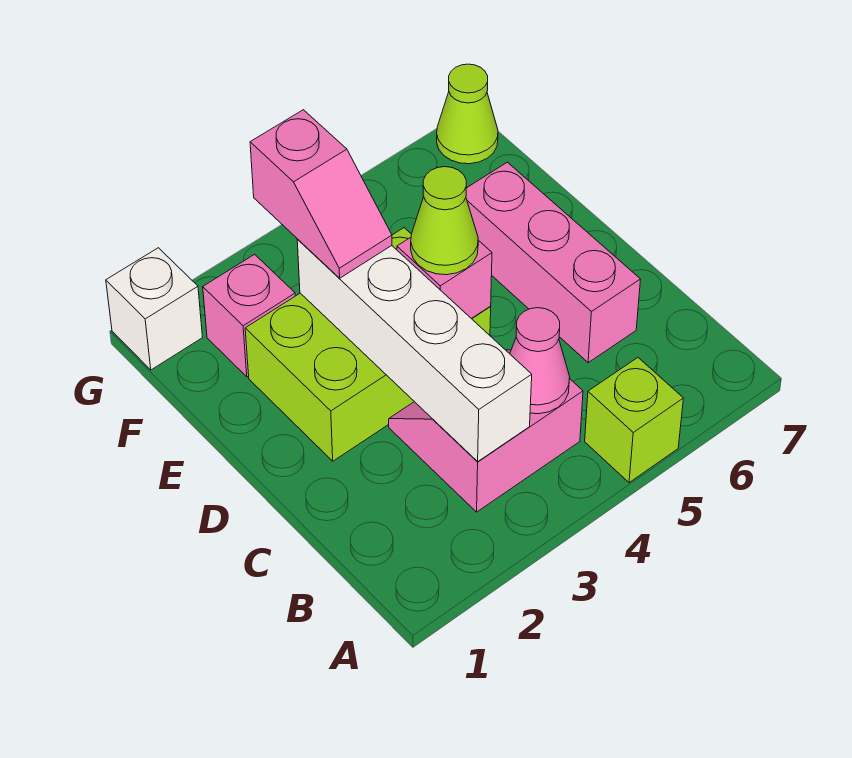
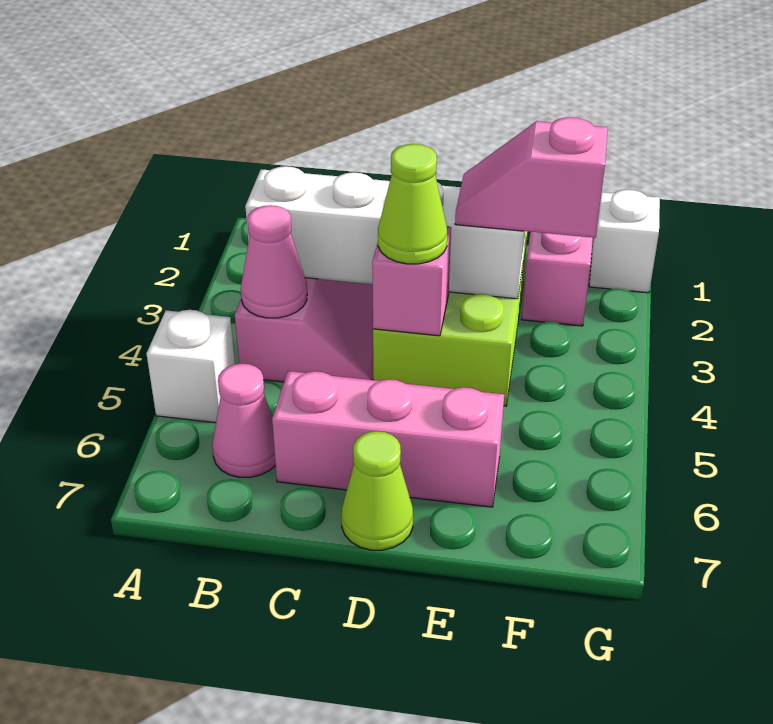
lime 1x1 brick [585,358,683,483] -> white 1x1 brick [146,310,235,423]
none -> pink 1x1 cone [212,364,276,477]
lime 1x1 cone [437,64,498,164] -> lime 1x1 cone moved to [341,431,413,550]

